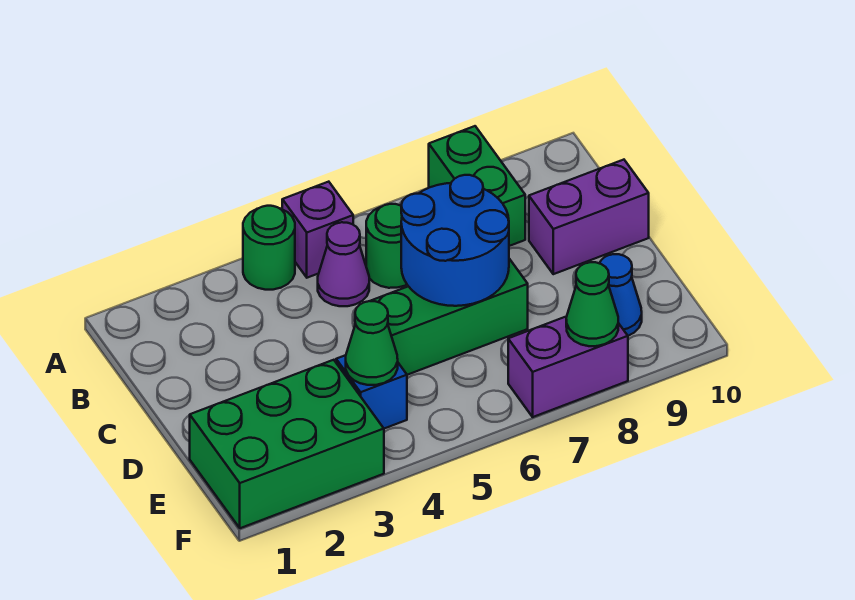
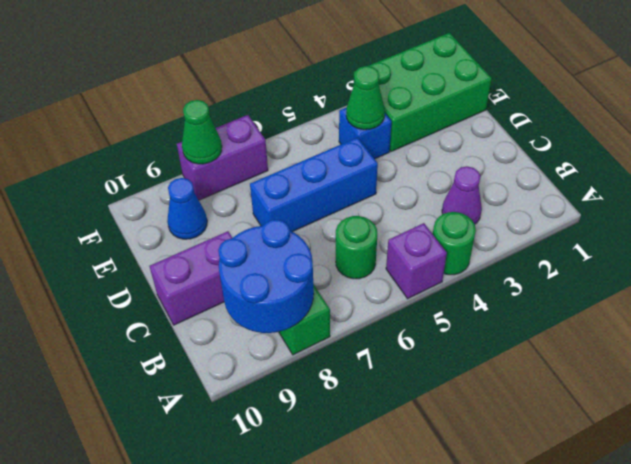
purple 1x1 cone [318,222,369,306] -> purple 1x1 cone moved to [442,166,482,224]
blue 2x2 round brick [401,175,509,306] -> blue 2x2 round brick moved to [218,220,314,333]
green 1x3 brick [371,259,528,375] -> blue 1x3 brick [250,137,378,232]

